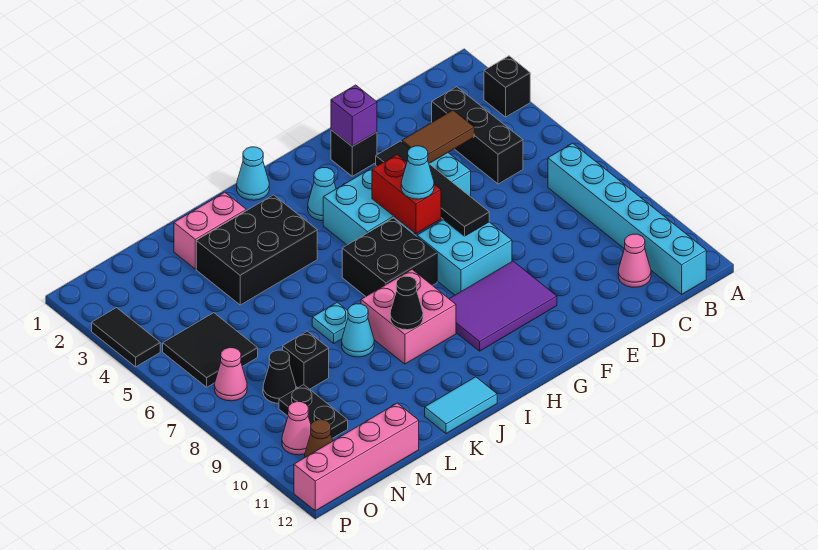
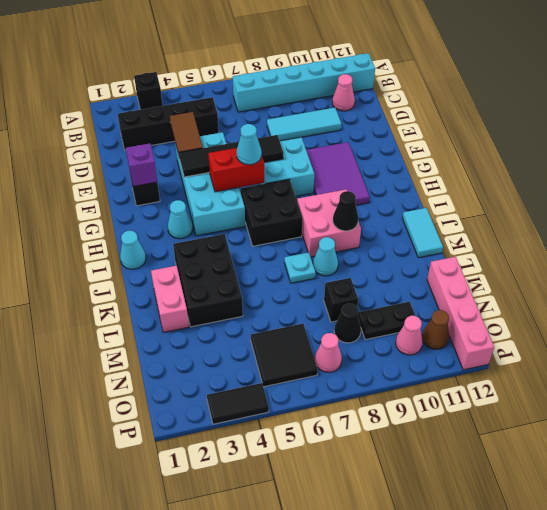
black 1x3 brick [432,87,523,184] -> black 1x4 brick [118,97,219,150]
none -> cyan 1x3 tile [267,108,342,141]

